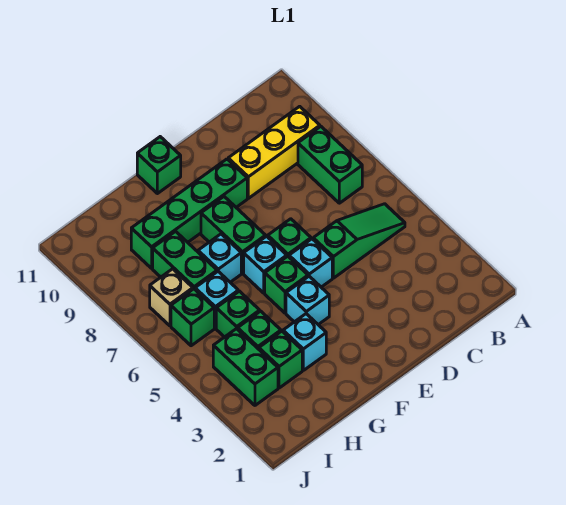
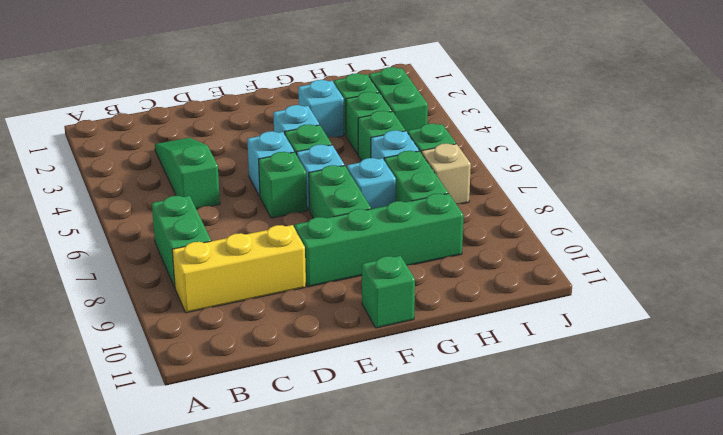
green 1x3 slope [313,204,405,278] -> green 1x3 slope turned to [155,138,220,209]

